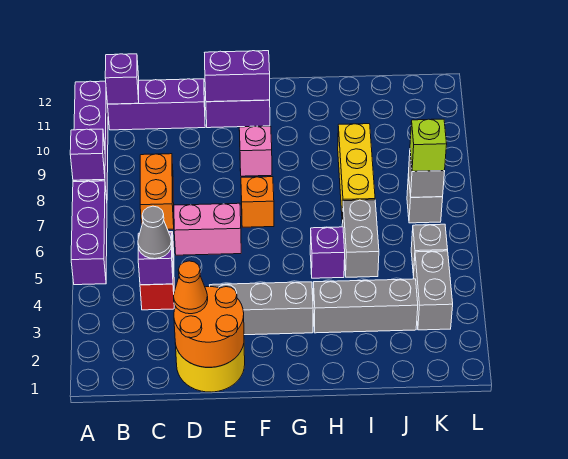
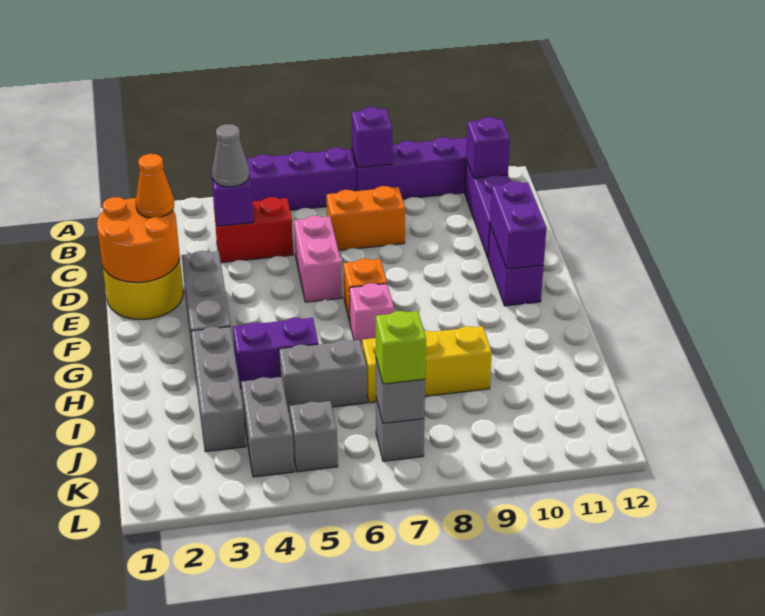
pink 1x1 brick [239,126,272,176] -> pink 1x1 brick moved to [349,283,394,345]
purple 1x1 brick [310,227,345,278] -> purple 1x2 brick [233,318,318,389]
grey 1x2 brick [413,251,453,330] -> grey 1x2 brick turned to [241,377,294,477]

